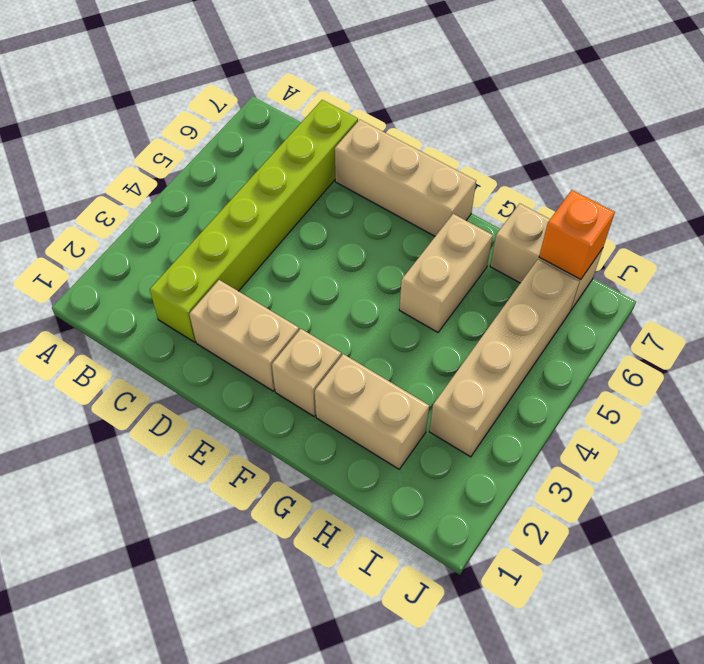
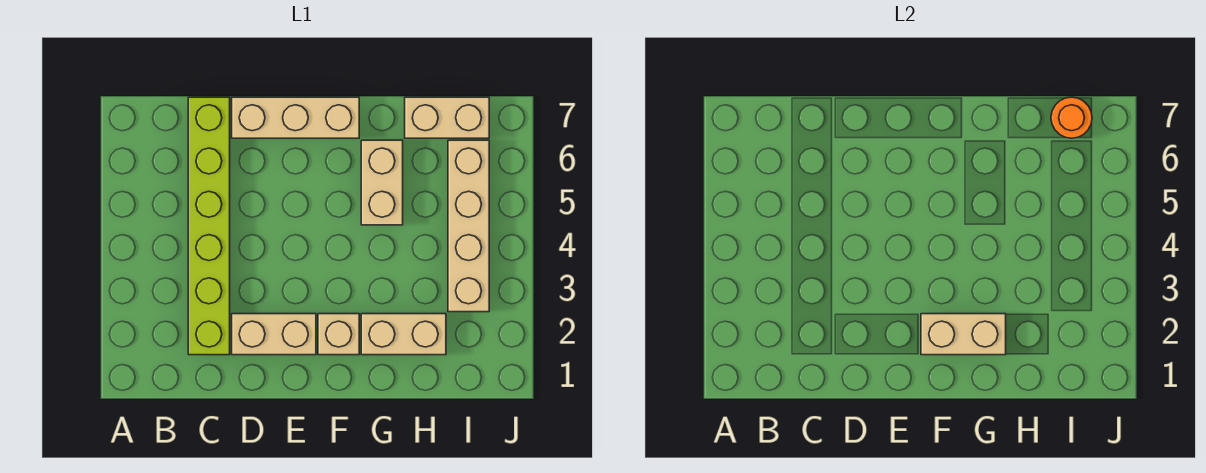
none -> tan 1x2 brick [921,314,1006,355]
orange 1x1 brick [539,190,615,280] -> orange 1x1 round brick [1051,97,1092,138]

